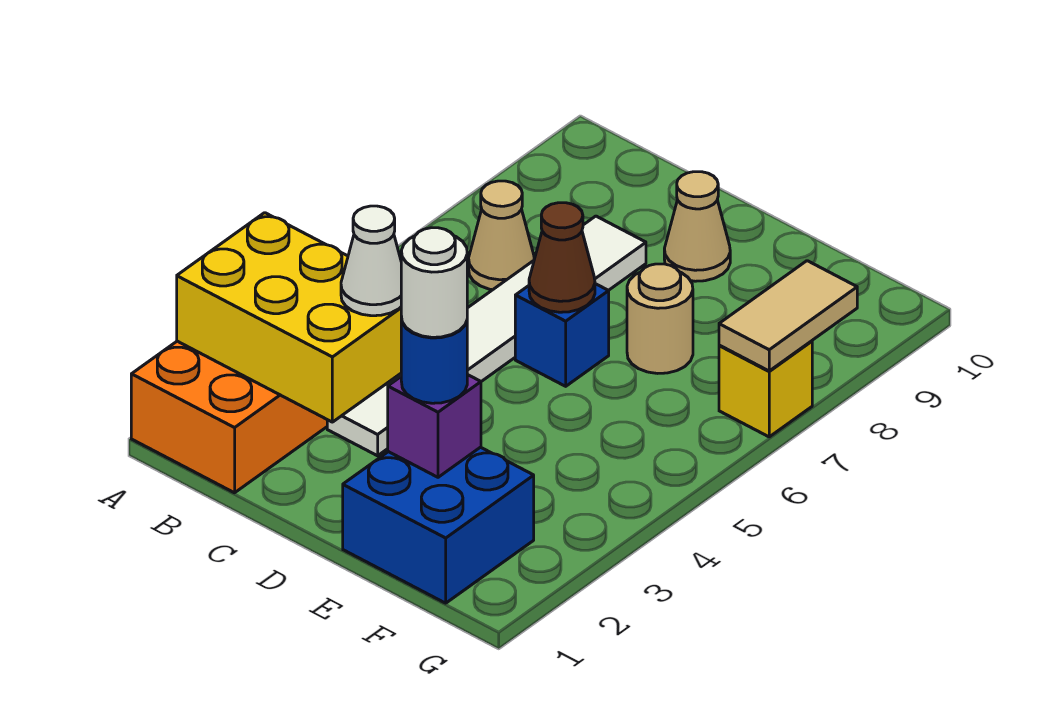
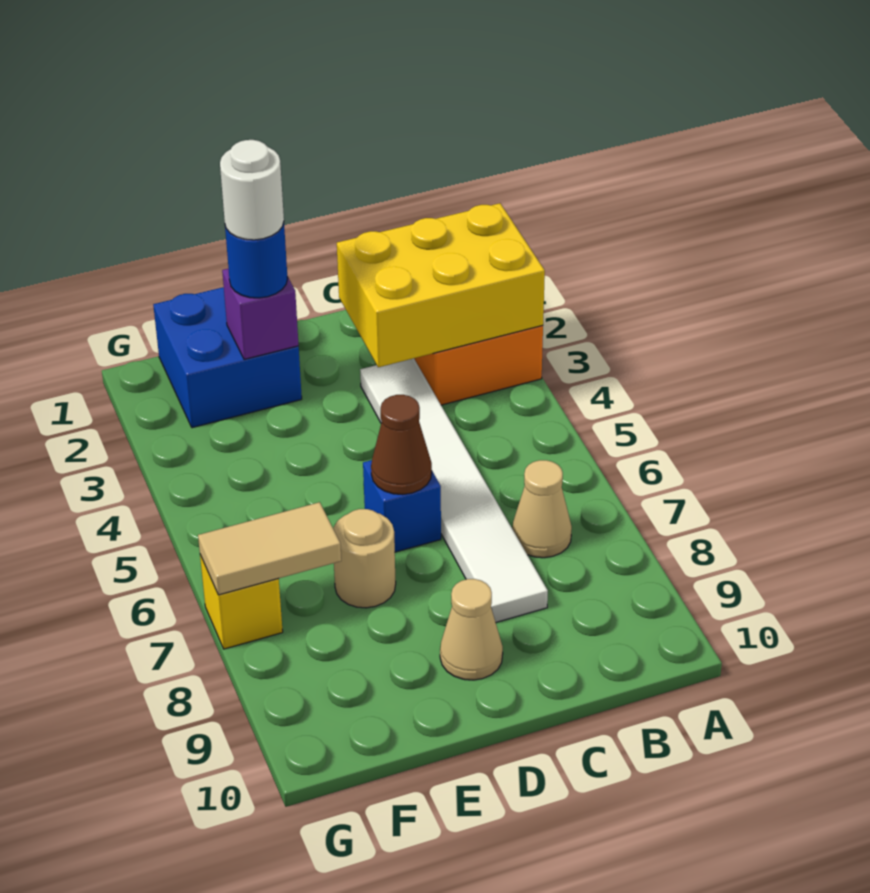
white 1x1 cone [341,206,401,316] -> none
tan 1x2 tile [719,261,857,371] -> tan 1x2 tile turned to [198,502,341,595]

